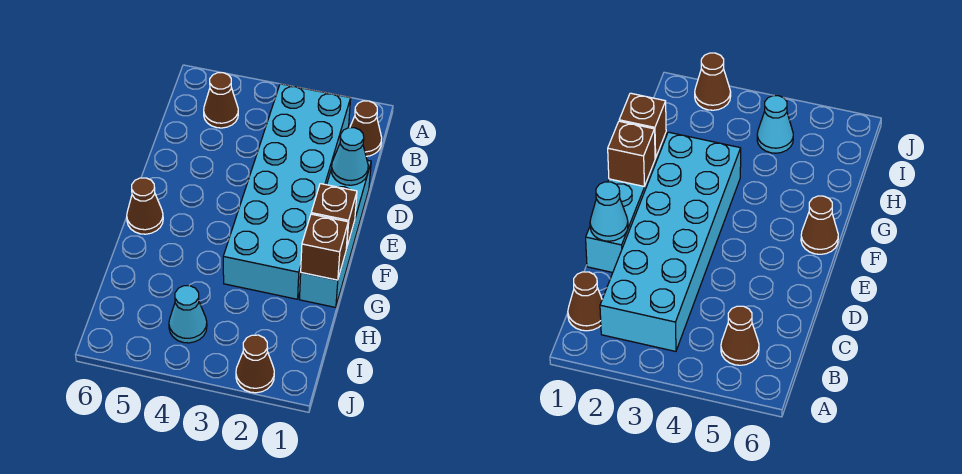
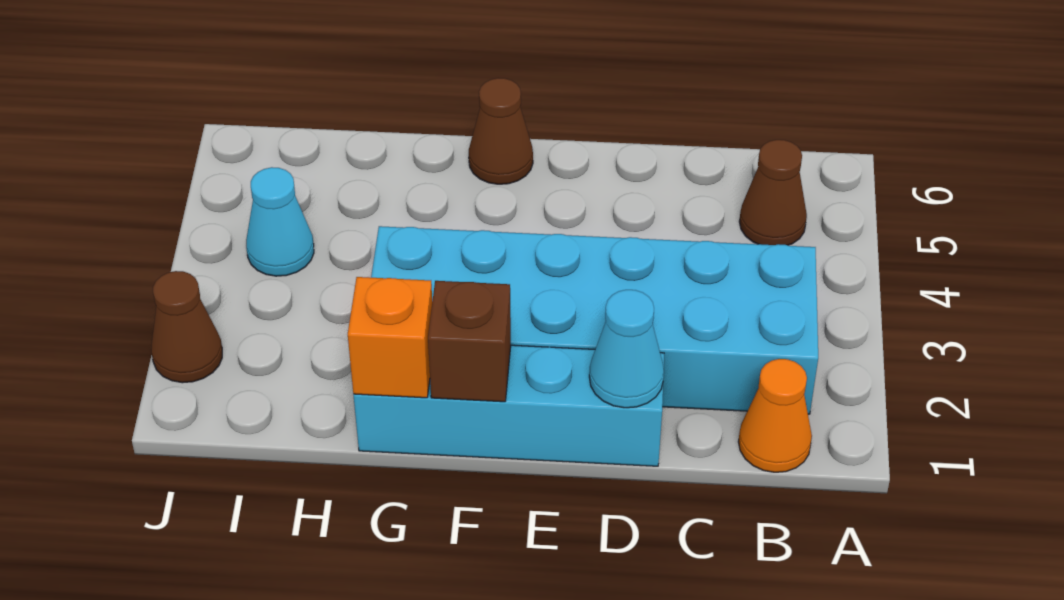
brown 1x1 cone [350,101,382,156] -> orange 1x1 cone [738,359,812,472]
brown 1x1 brick [301,214,348,280] -> orange 1x1 brick [348,277,432,398]

